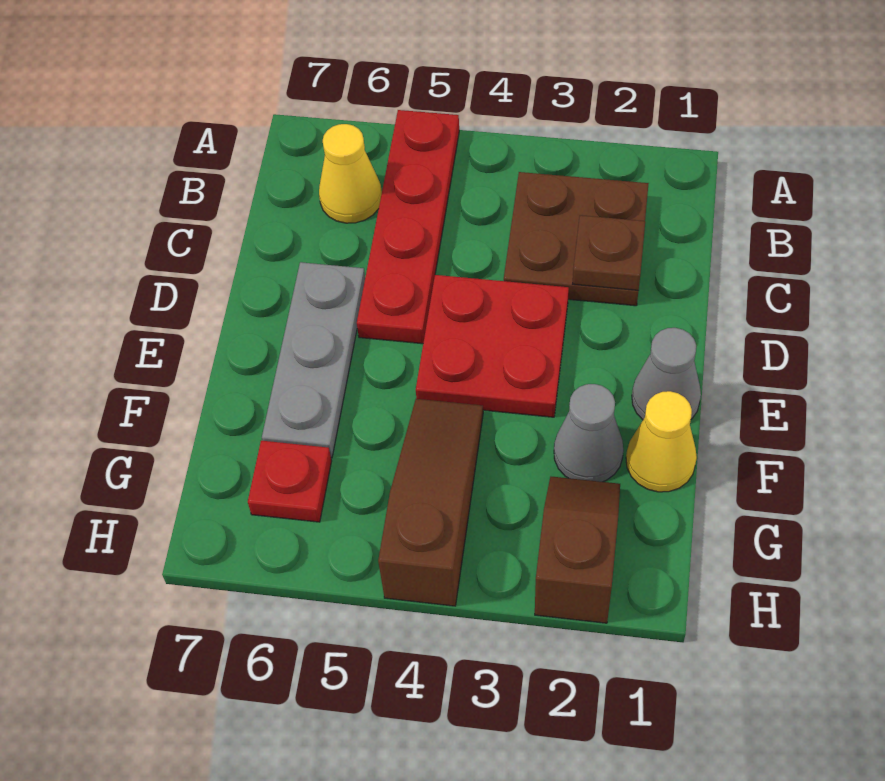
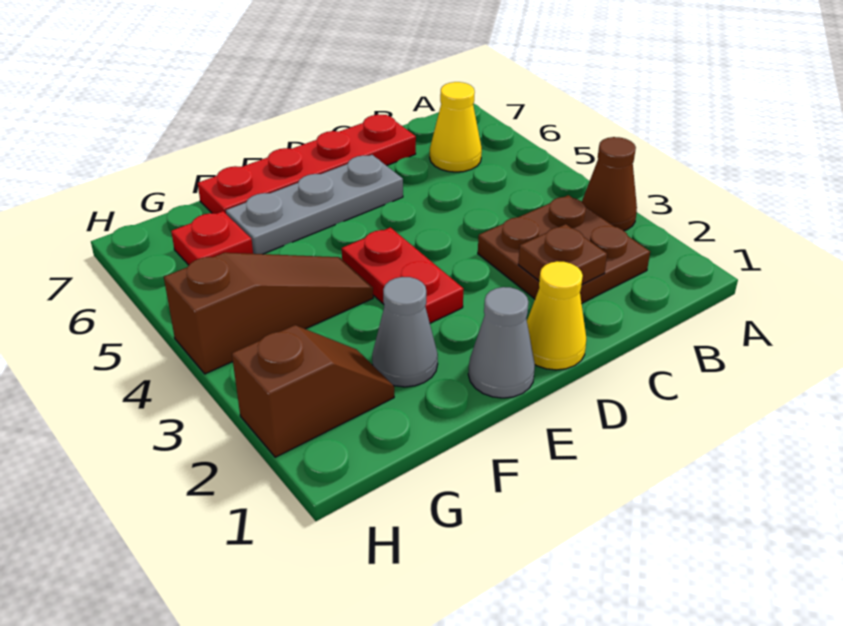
none -> brown 1x1 cone [582,137,637,231]
red 1x4 plate [357,110,459,344] -> red 1x4 plate moved to [198,115,416,214]
red 2x2 plate [416,275,569,417] -> red 1x2 plate [342,227,464,323]
yellow 1x1 cone [626,391,697,492] -> yellow 1x1 cone moved to [527,261,586,370]

